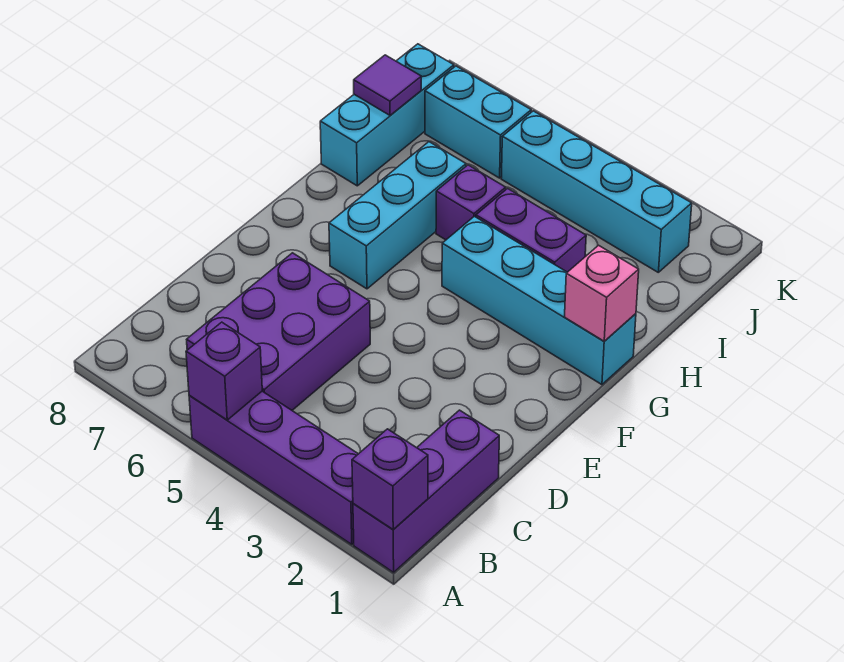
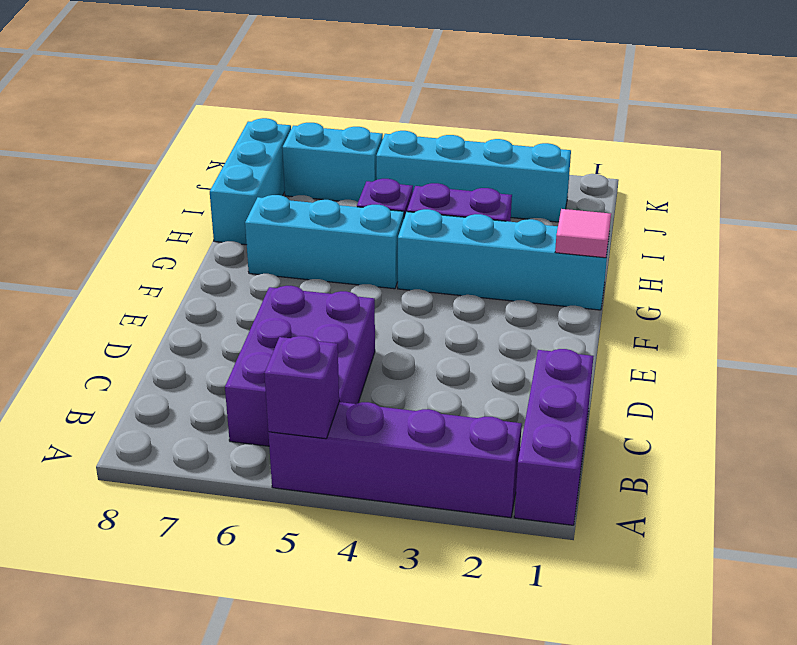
purple 1x1 brick [352,429,428,530] -> none
cyan 1x3 brick [329,142,466,289] -> cyan 1x3 brick turned to [245,195,404,289]
pink 1x1 brick [565,245,639,341] -> pink 1x1 tile [555,209,611,258]
purple 1x1 tile [354,55,421,115] -> none

